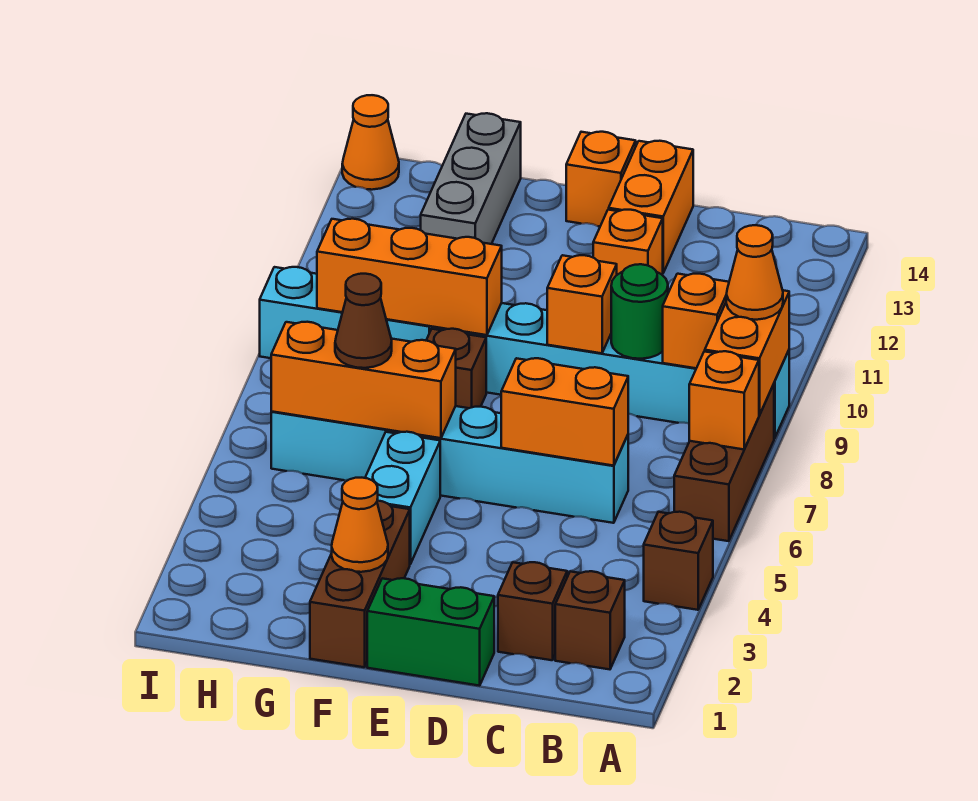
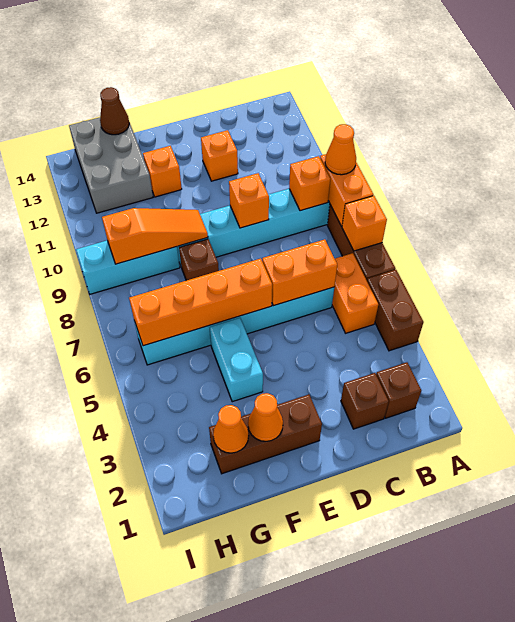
brown 1x1 brick [644,512,713,610] -> brown 1x2 brick [367,270,424,351]
green 1x1 round brick [611,264,668,359] -> none
green 1x2 brick [367,578,494,686] -> none
orange 1x2 brick [609,141,693,273] -> orange 1x2 brick moved to [332,253,378,333]
orange 1x1 brick [566,132,636,226] -> orange 1x1 brick moved to [143,146,182,197]
brown 1x3 brick [310,501,410,667] -> brown 1x3 brick turned to [209,395,322,474]
orange 1x3 brick [271,322,456,438] -> orange 1x4 brick [129,259,272,346]
orange 1x3 brick [317,219,502,335] -> orange 1x3 slope [102,208,208,264]
brown 1x1 cone [335,274,392,368] -> brown 1x1 cone moved to [100,87,129,135]
grey 1x3 brick [421,113,521,244] -> grey 2x3 brick [69,117,153,213]
orange 1x1 cone [342,95,399,190] -> orange 1x1 cone moved to [213,405,249,453]

